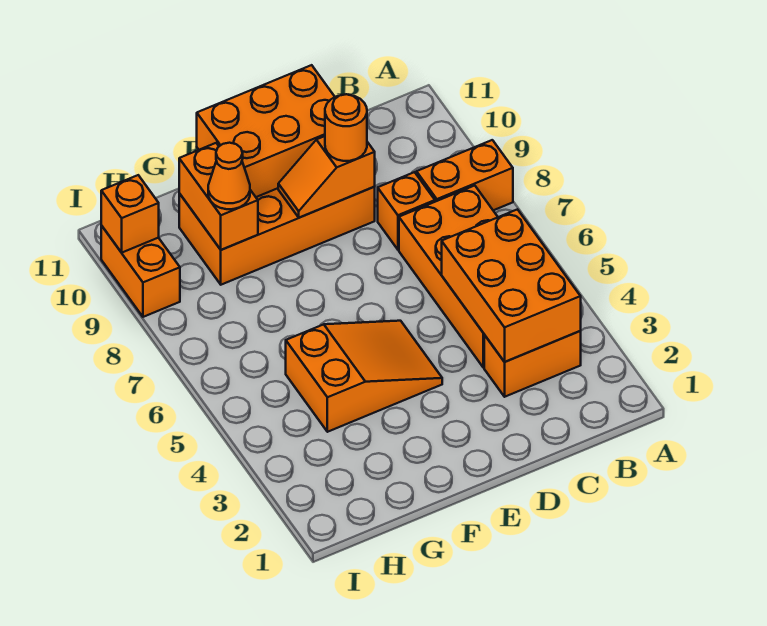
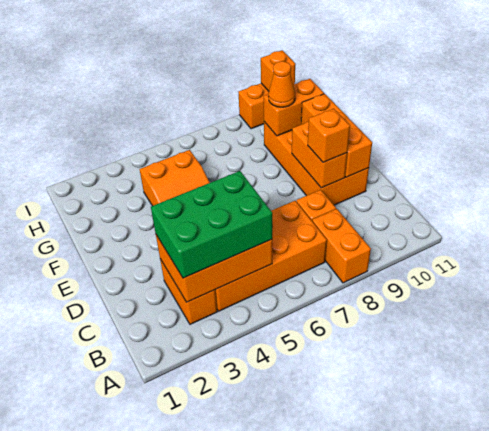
none -> green 2x3 brick [151,171,272,278]
orange 1x2 slope [278,136,375,217] -> orange 1x2 brick [292,122,347,188]
orange 1x1 round brick [325,94,367,161] -> orange 1x1 brick [308,109,350,162]
orange 2x3 brick [197,65,335,197] -> orange 1x3 brick [301,94,372,177]

